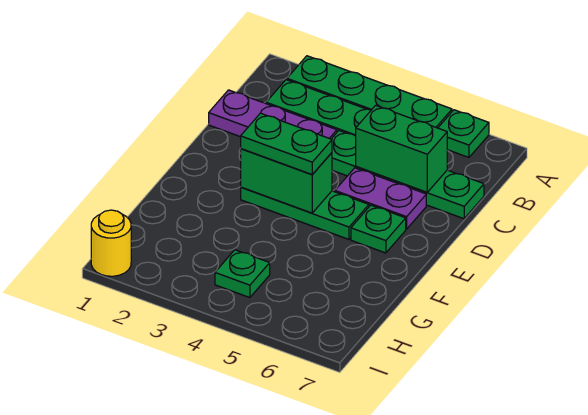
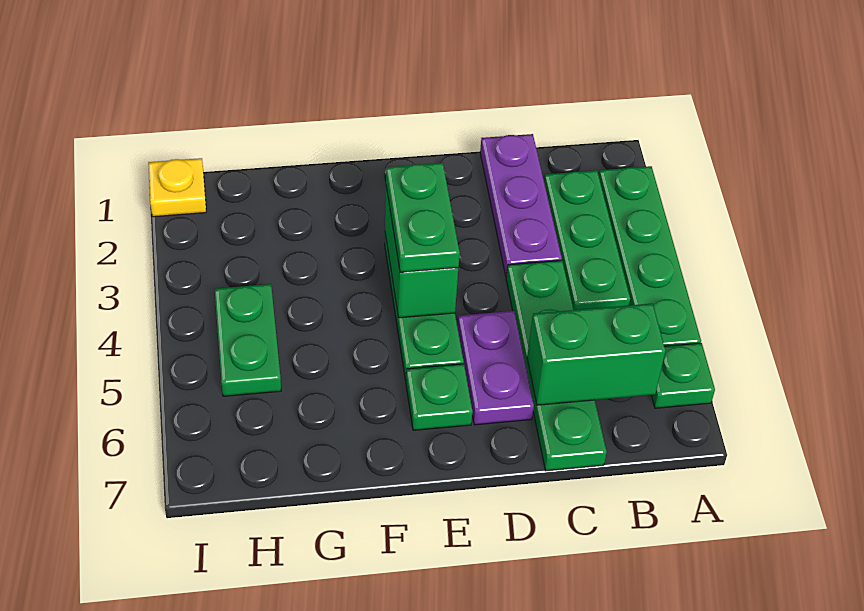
green 1x2 brick [356,105,447,192] -> green 1x2 brick turned to [527,303,665,405]
green 1x1 plate [215,250,270,298] -> green 1x2 plate [215,284,281,396]
yellow 1x1 round brick [91,210,131,276] -> yellow 1x1 plate [148,158,206,217]

